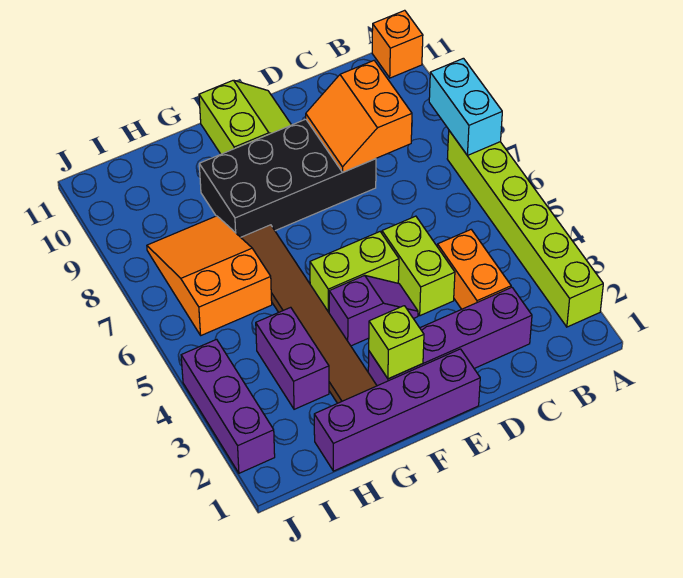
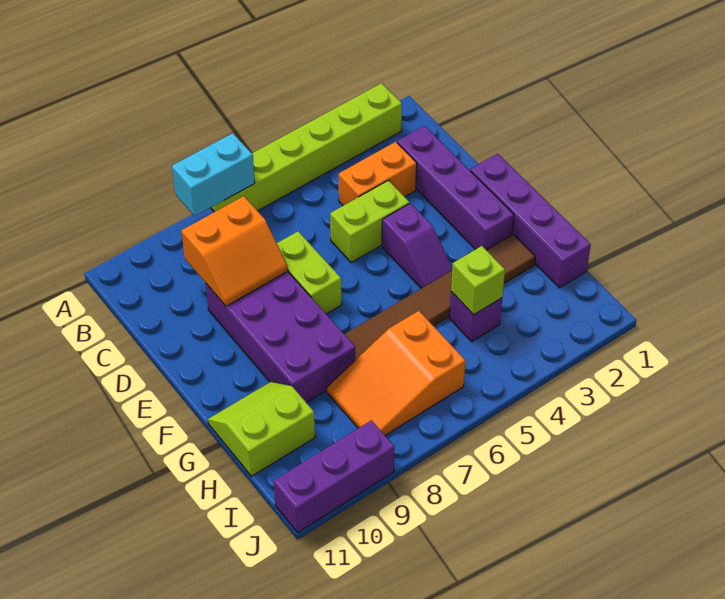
orange 1x1 brick [372,10,423,78] -> none
black 2x4 brick [199,119,376,237] -> purple 2x4 brick [206,271,355,403]
purple 1x2 slope [329,275,418,346] -> purple 1x2 slope turned to [382,203,452,288]
lime 1x2 brick [310,232,399,312] -> lime 1x2 brick moved to [277,231,342,314]
lime 2x2 slope [199,80,291,154] -> lime 2x2 slope moved to [208,382,315,476]
lime 1x1 brick [369,306,424,379] -> lime 1x1 brick moved to [451,246,505,315]
purple 1x2 brick [256,307,329,409] -> purple 1x1 brick [449,292,502,341]
purple 1x3 brick [181,339,275,473] -> purple 1x3 brick moved to [274,420,394,533]

